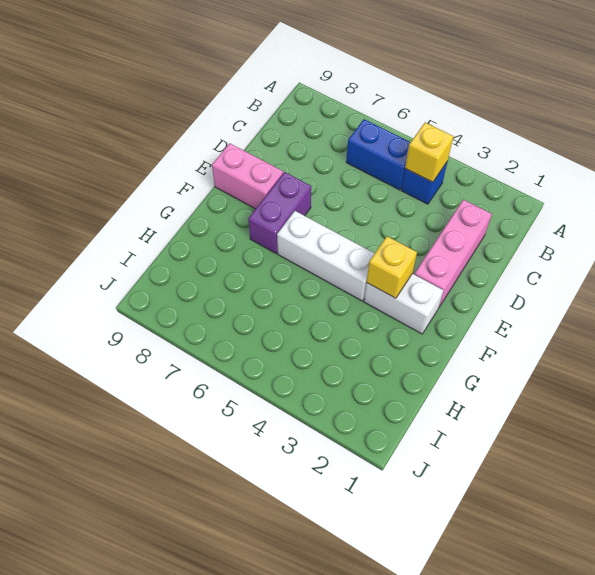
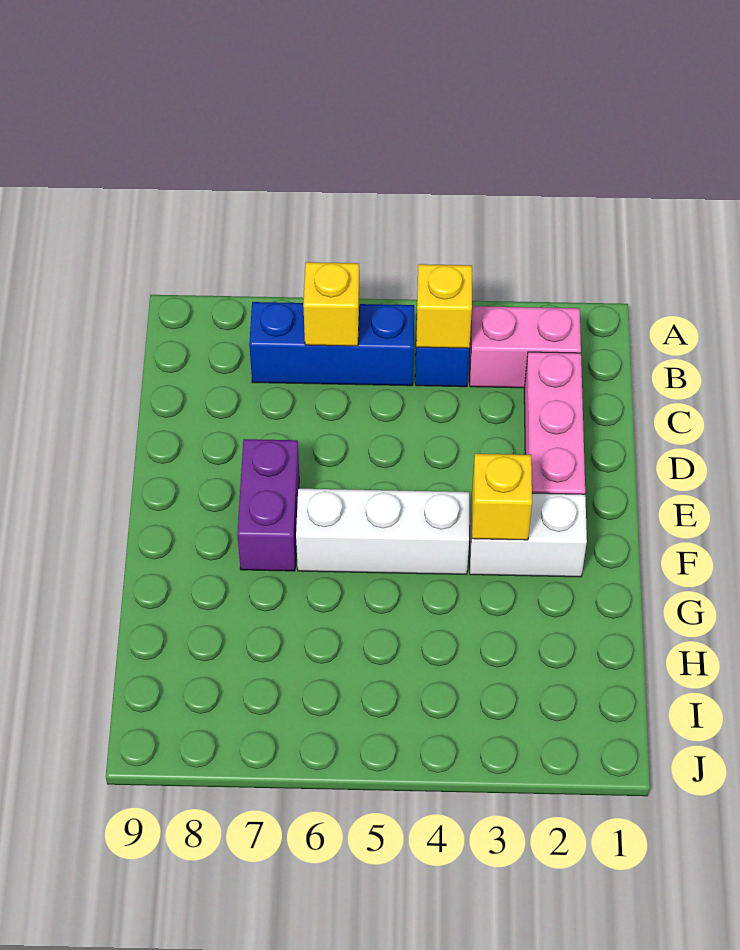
blue 1x2 brick [346,119,410,190] -> blue 1x3 brick [249,302,414,386]
none -> yellow 1x1 brick [303,262,359,346]
pink 1x2 brick [212,143,283,209] -> pink 1x2 brick moved to [470,306,581,388]

